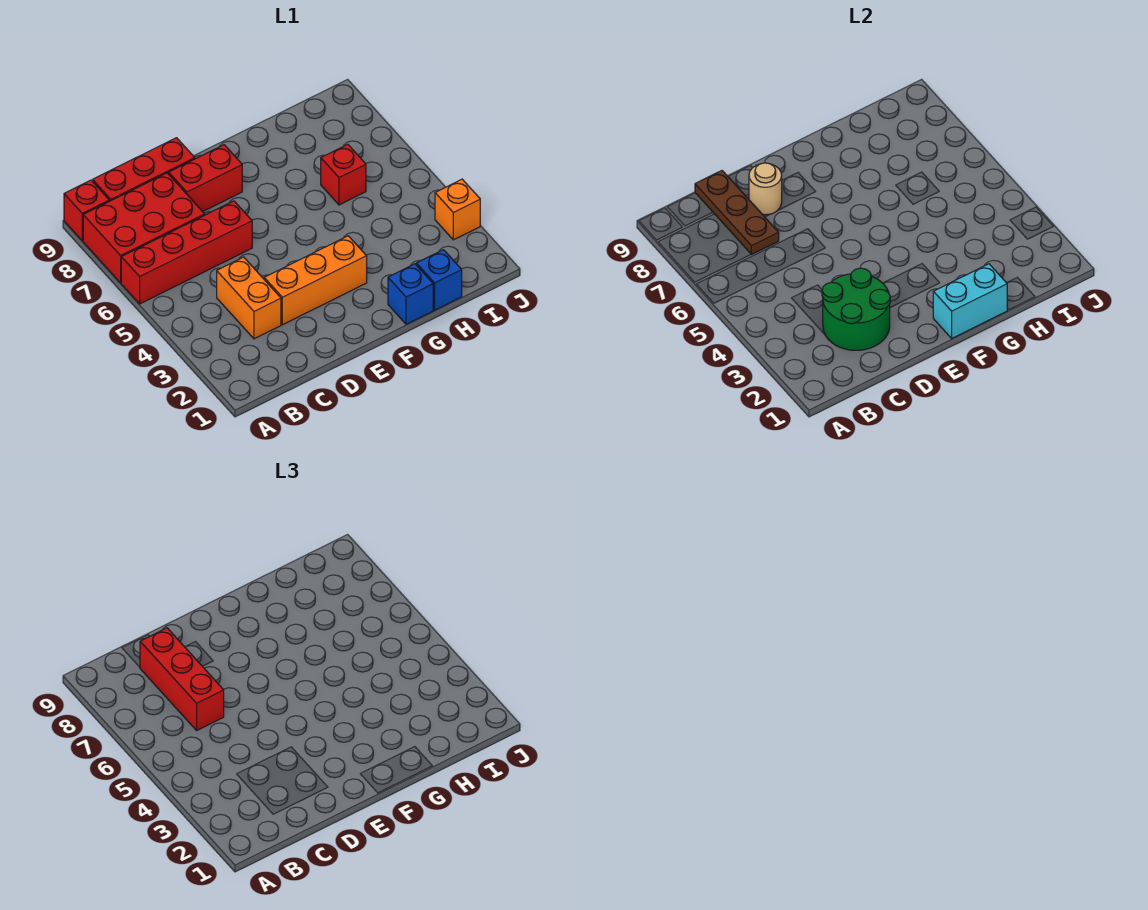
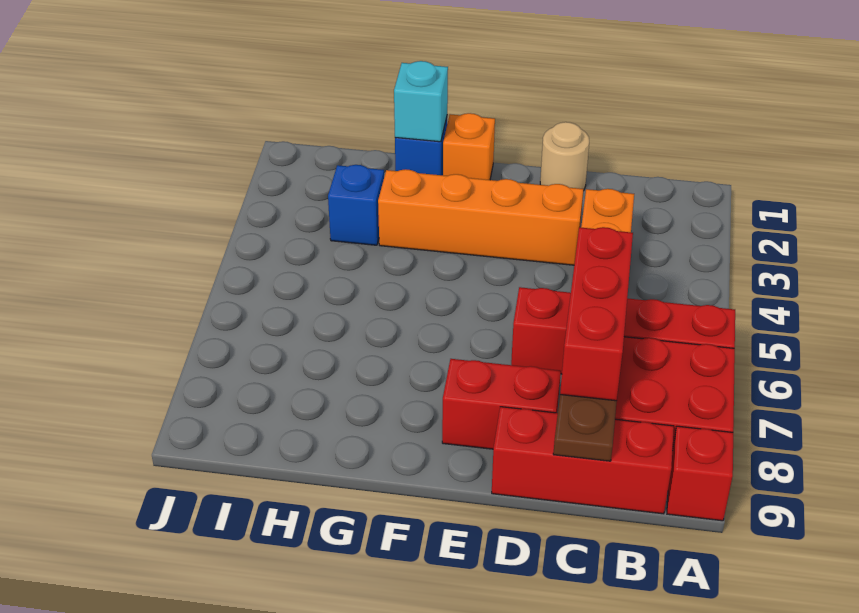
green 2x2 round brick [822,268,890,350] -> none
orange 1x3 brick [264,236,367,325] -> orange 1x4 brick [378,169,583,265]
tan 1x1 round brick [749,163,782,215] -> tan 1x1 round brick moved to [540,122,589,191]
cyan 1x2 brick [933,264,1007,338] -> cyan 1x1 brick [394,61,448,142]
blue 1x1 brick [416,250,462,310] -> blue 1x1 brick moved to [328,165,384,245]
red 1x1 brick [321,144,366,205] -> none
orange 1x1 brick [435,179,480,240] -> orange 1x1 brick moved to [443,113,495,180]

